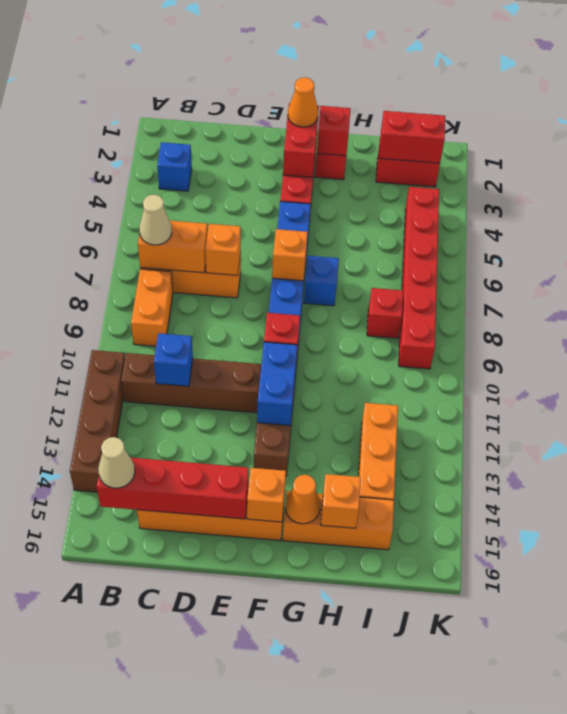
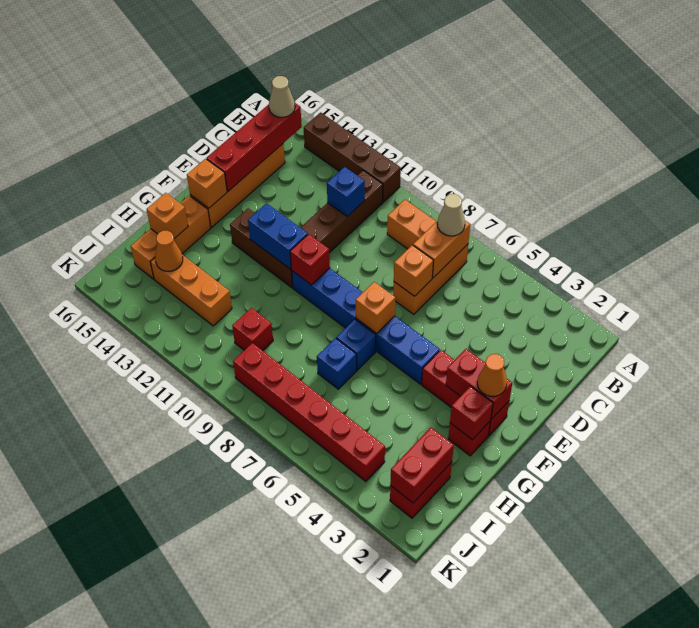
blue 1x1 brick [157,142,192,191] -> blue 1x1 brick moved to [317,338,357,389]
orange 1x1 cone [285,475,320,524] -> orange 1x1 cone moved to [155,231,183,271]
red 1x1 brick [367,288,403,338] -> red 1x1 brick moved to [232,308,273,351]

